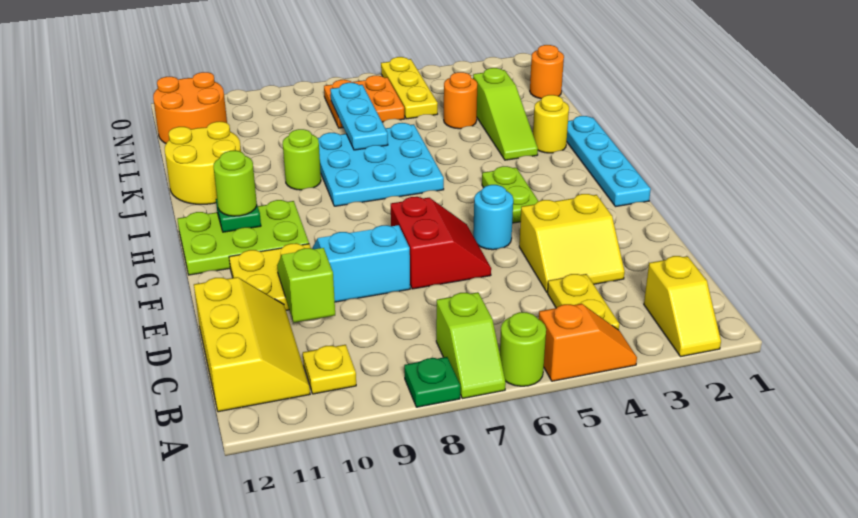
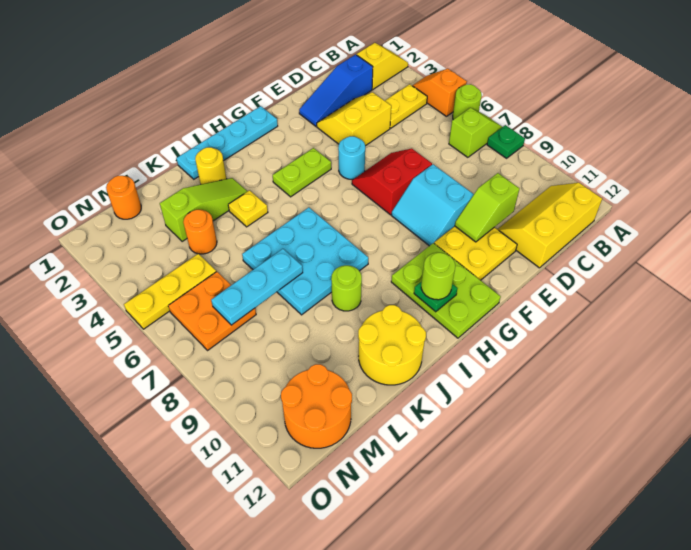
yellow 1x1 plate [303,345,356,394] -> yellow 1x1 plate moved to [228,190,268,227]
none -> blue 1x3 slope [299,55,373,126]
yellow 2x2 slope [519,194,625,292] -> yellow 2x2 slope turned to [317,92,391,146]

